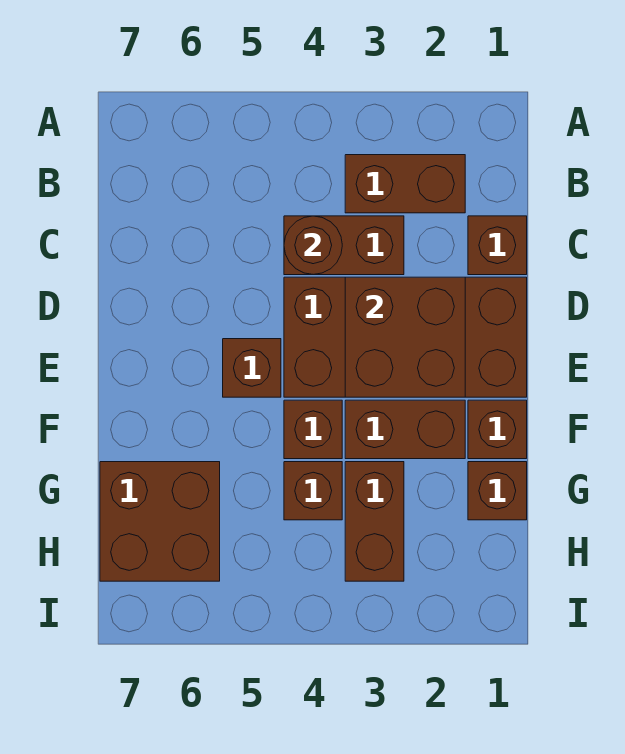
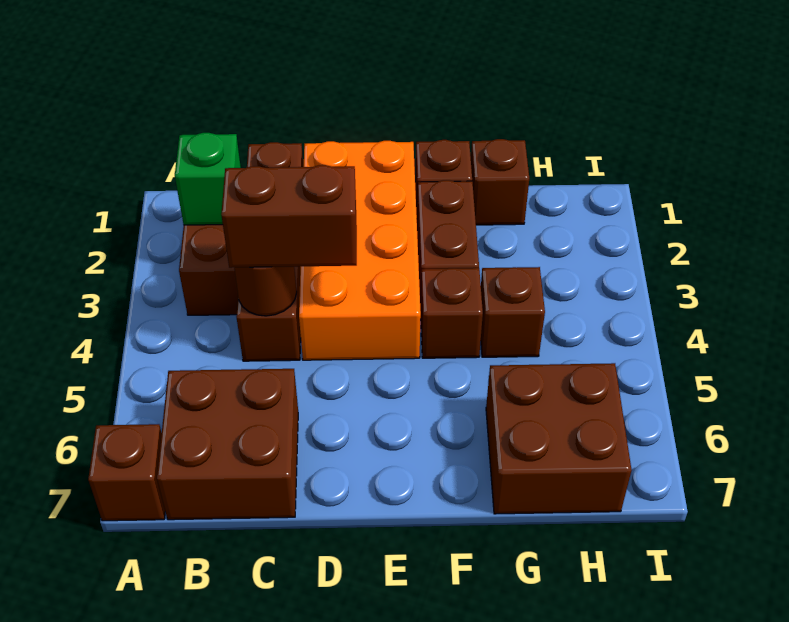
none -> green 1x1 brick [175,133,241,225]
brown 2x4 brick [284,277,527,397] -> orange 2x4 brick [299,141,421,360]
brown 2x2 brick [345,277,465,397] -> brown 2x2 brick moved to [157,369,298,520]
brown 1x1 brick [223,339,281,397] -> brown 1x1 brick moved to [88,424,165,521]
brown 1x2 brick [345,462,404,581] -> brown 1x2 brick moved to [221,165,357,268]

